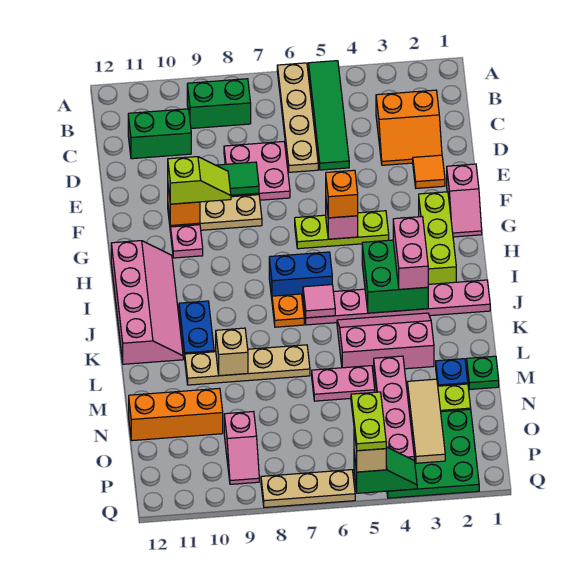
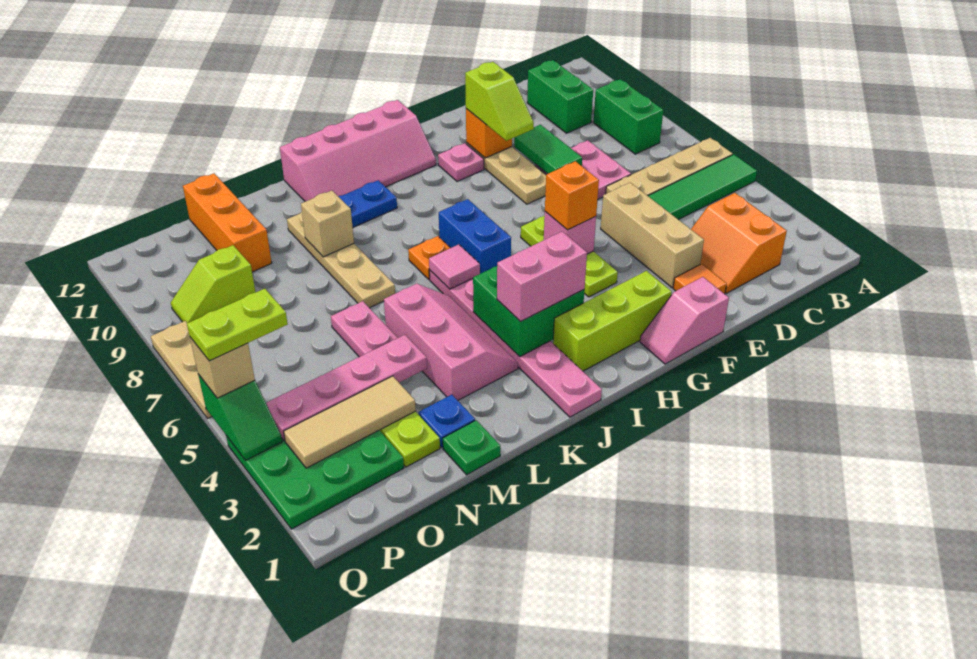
none -> tan 1x3 brick [601,183,704,288]
pink 1x2 slope [224,412,259,484] -> lime 1x2 slope [171,245,256,323]

